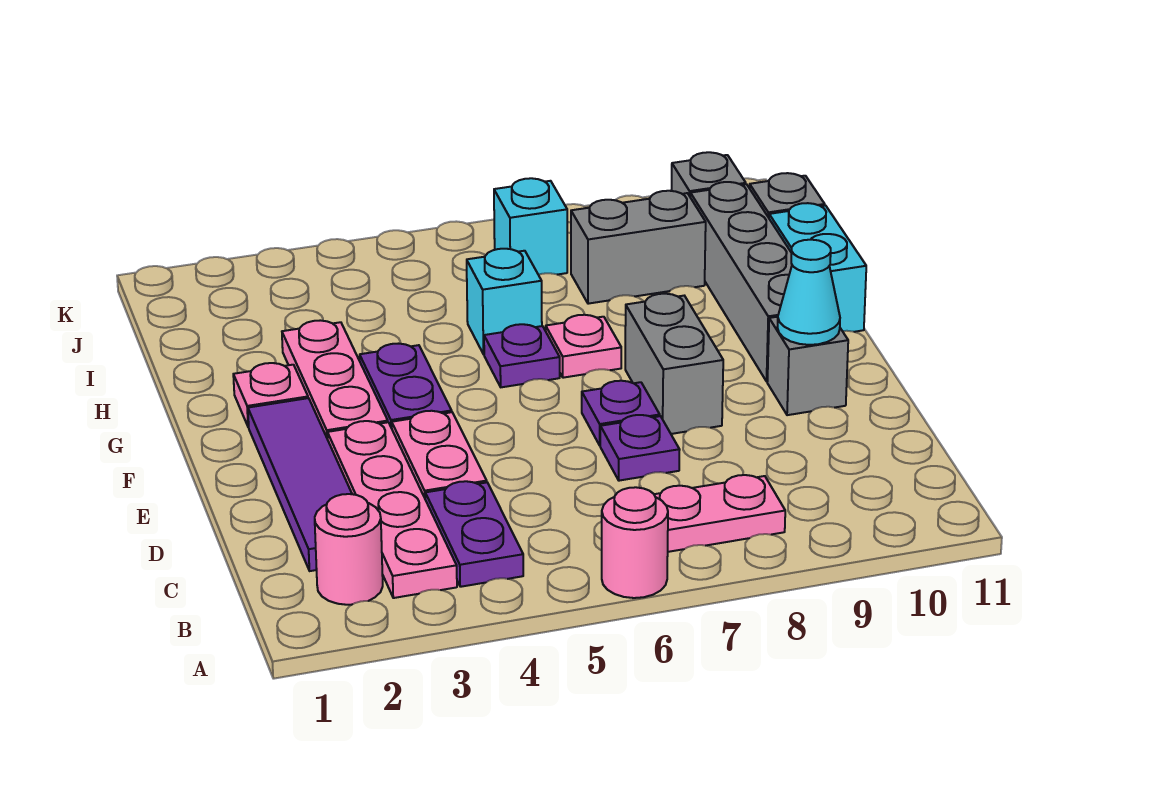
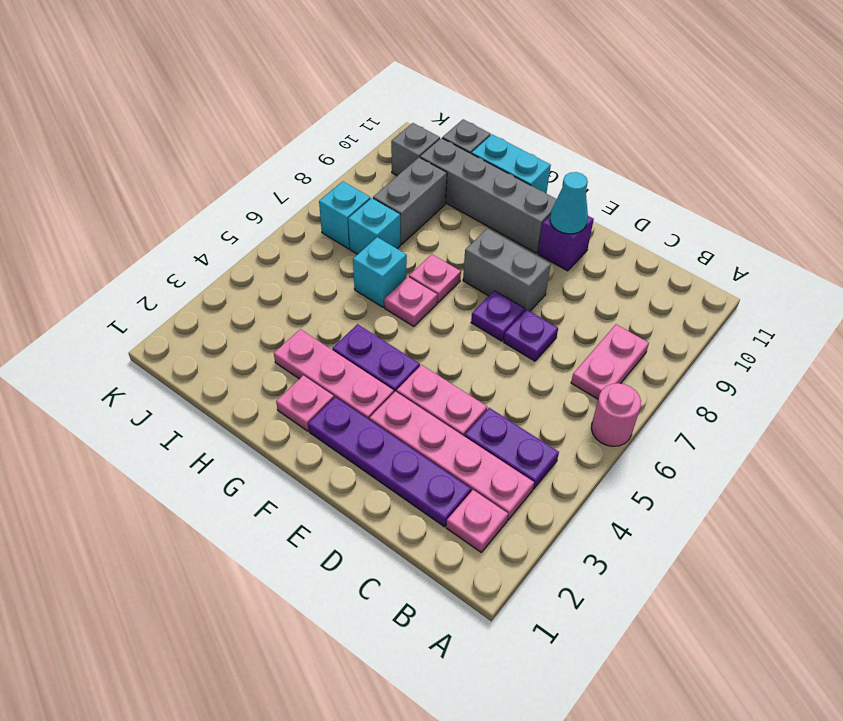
pink 1x1 round brick [315,494,383,605] -> pink 1x1 plate [446,490,508,552]
purple 1x4 tile [248,398,352,571] -> purple 1x4 plate [308,397,471,527]
grey 1x1 brick [767,317,848,415] -> purple 1x1 brick [538,215,594,271]
purple 1x1 plate [484,324,560,387] -> pink 1x1 plate [384,277,437,327]
none -> cyan 1x1 brick [348,198,400,254]

